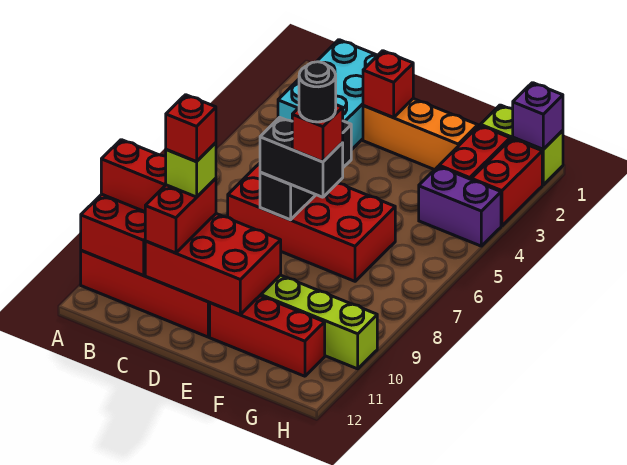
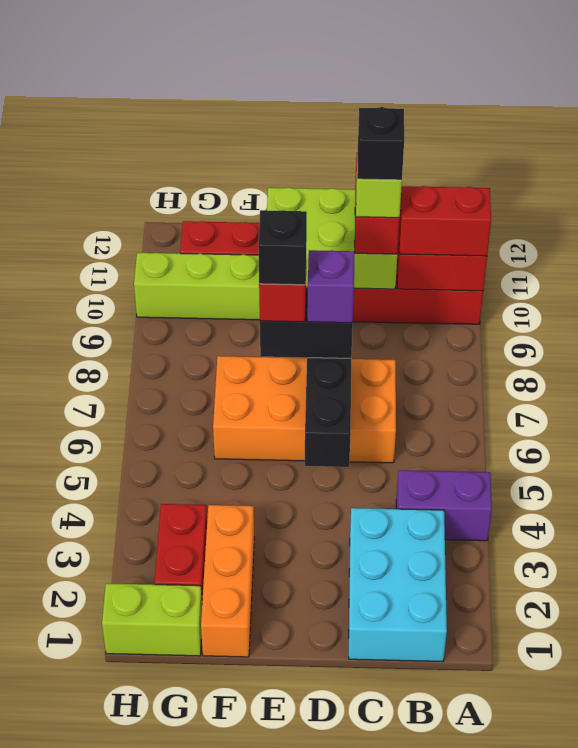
red 2x4 brick [228,163,395,281] -> orange 2x4 brick [213,356,396,463]
red 2x3 brick [145,214,281,315] -> lime 2x3 brick [267,187,397,289]
red 1x1 brick [166,95,216,161] -> black 1x1 brick [357,107,404,180]
orange 1x3 brick [363,99,478,170] -> orange 1x3 brick turned to [201,505,254,657]
red 1x1 brick [363,51,413,118] -> none
black 1x1 round brick [299,62,336,122] -> black 1x1 brick [258,210,307,285]
purple 1x2 brick [419,166,501,246] -> purple 1x2 brick moved to [396,470,492,541]
purple 1x1 brick [513,83,563,149] -> purple 1x1 brick moved to [307,250,354,323]
red 1x2 brick [471,139,542,226] -> none

